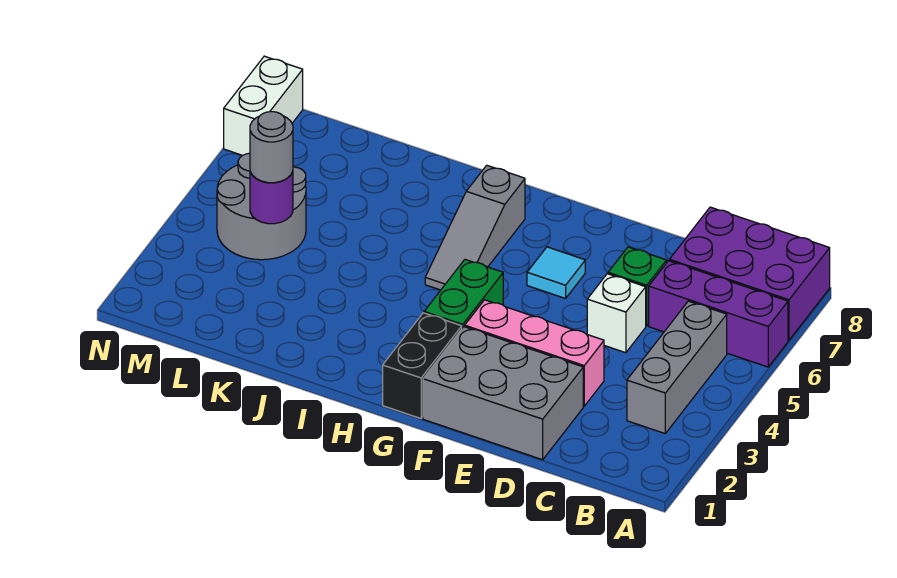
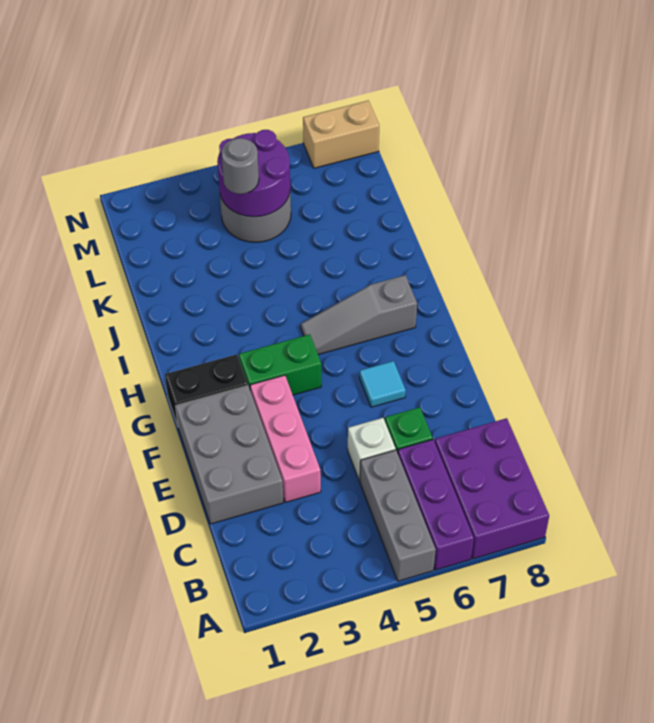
grey 1x3 brick [627,301,727,433] -> grey 1x3 brick turned to [360,450,436,581]
purple 1x1 round brick [250,172,293,224] -> purple 2x2 round brick [217,130,290,217]
white 1x2 brick [224,56,303,155] -> tan 1x2 brick [303,101,379,168]

